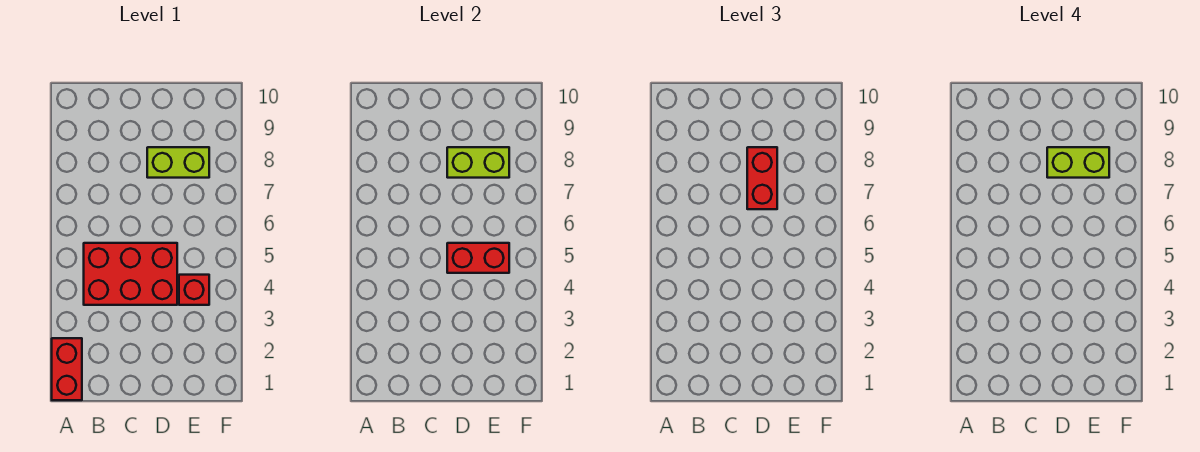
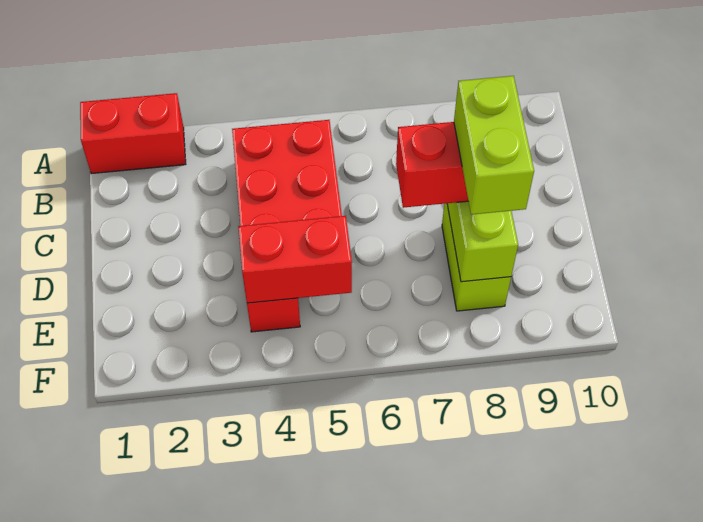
red 1x2 brick [447,243,509,273] -> red 1x2 brick turned to [238,216,352,303]

